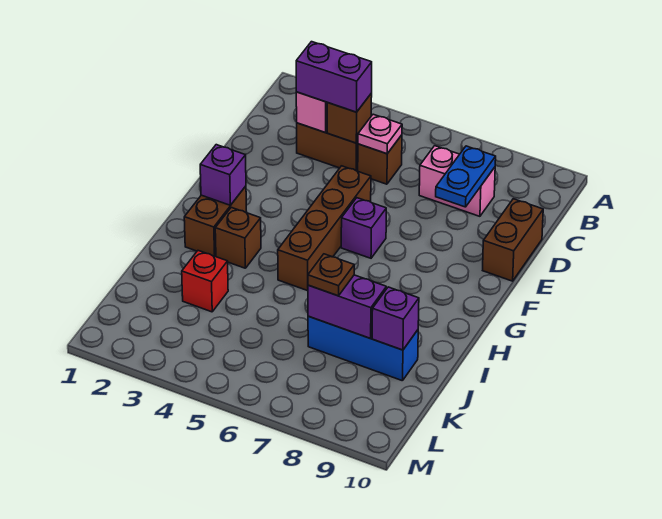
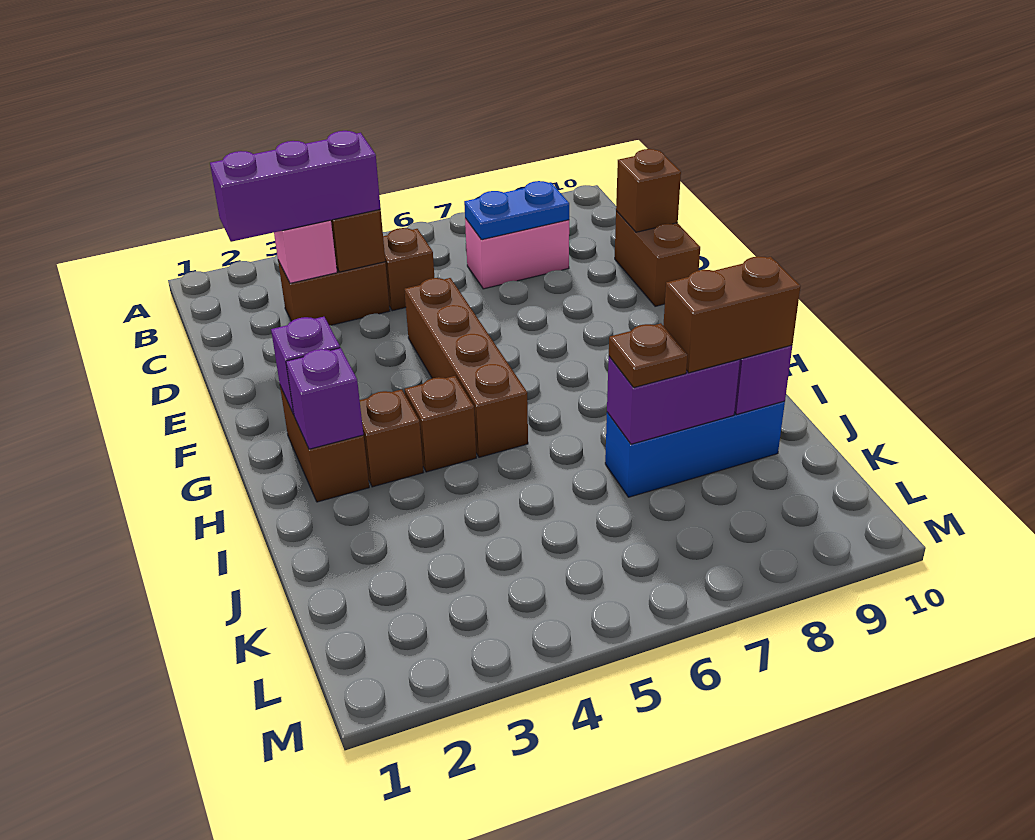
purple 1x2 brick [296,42,372,112] -> purple 1x3 brick [210,131,381,242]
pink 1x1 plate [358,114,402,154] -> none
blue 1x2 plate [436,146,496,207] -> blue 1x2 plate turned to [464,181,569,240]
none -> brown 1x1 brick [616,149,681,232]
purple 1x1 brick [341,198,386,258] -> purple 1x1 brick moved to [286,348,363,449]
none -> brown 1x1 brick [405,376,476,472]
red 1x1 brick [182,251,228,312] -> none
none -> brown 1x2 brick [663,256,800,373]

